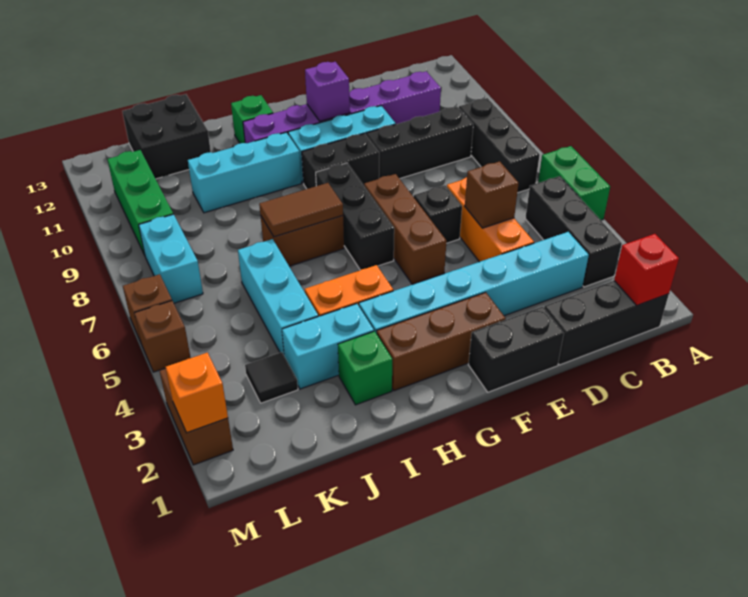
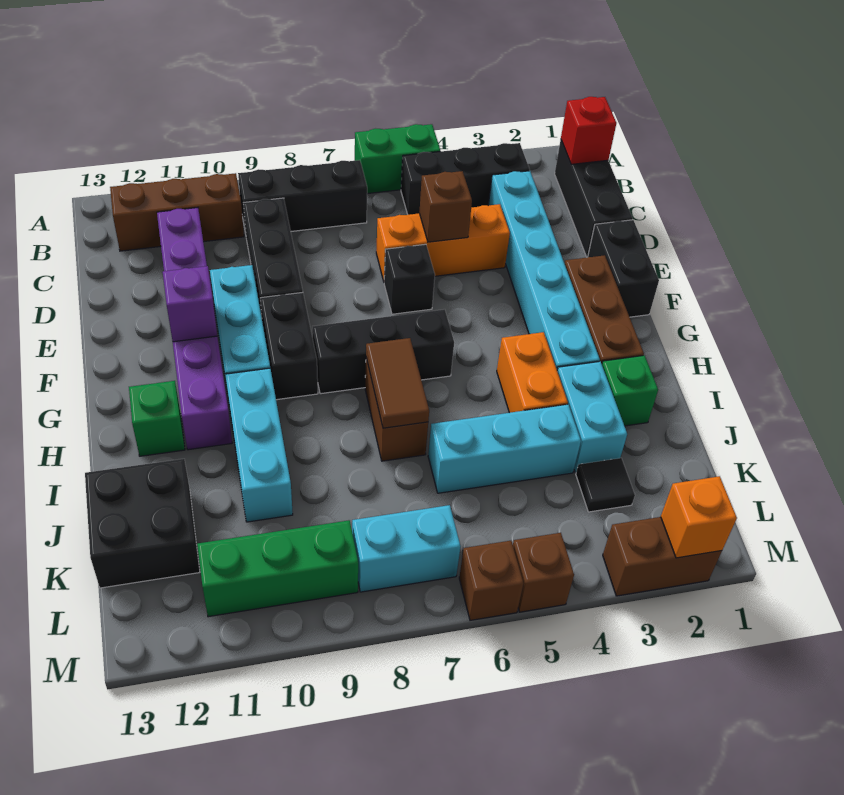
brown 1x3 brick [364,174,446,284] -> brown 1x3 brick moved to [110,173,244,251]

